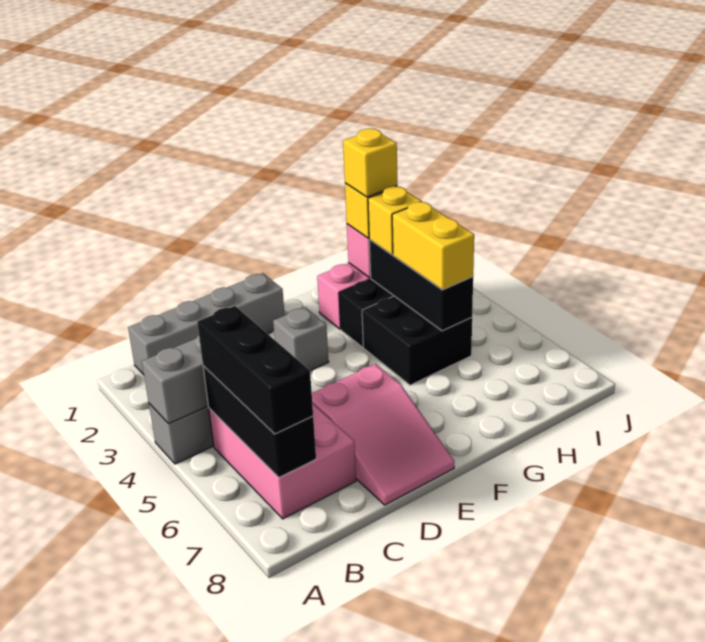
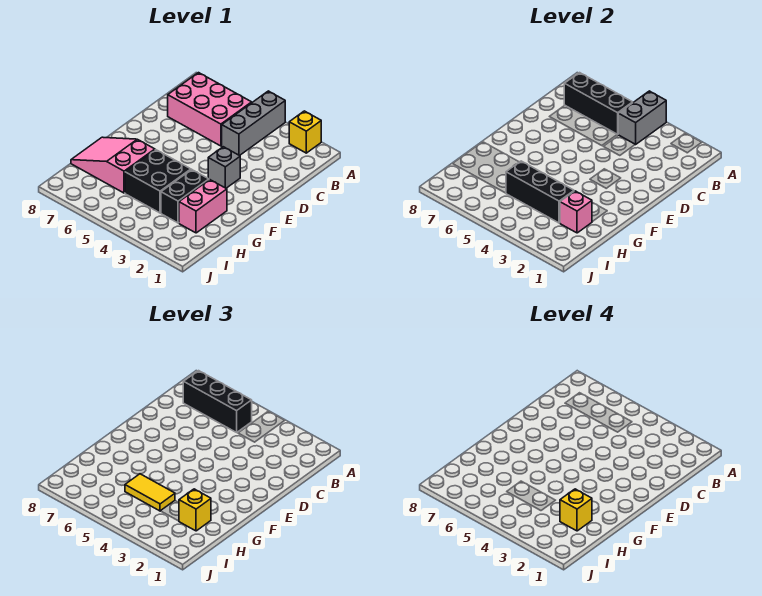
grey 1x4 brick [128,273,285,375] -> none
pink 2x3 slope [312,364,454,505] -> pink 2x3 slope moved to [71,137,155,193]
yellow 1x1 brick [368,186,422,255] -> yellow 1x1 brick moved to [289,111,321,153]
yellow 1x2 brick [392,202,474,290] -> yellow 1x2 tile [125,474,175,511]

